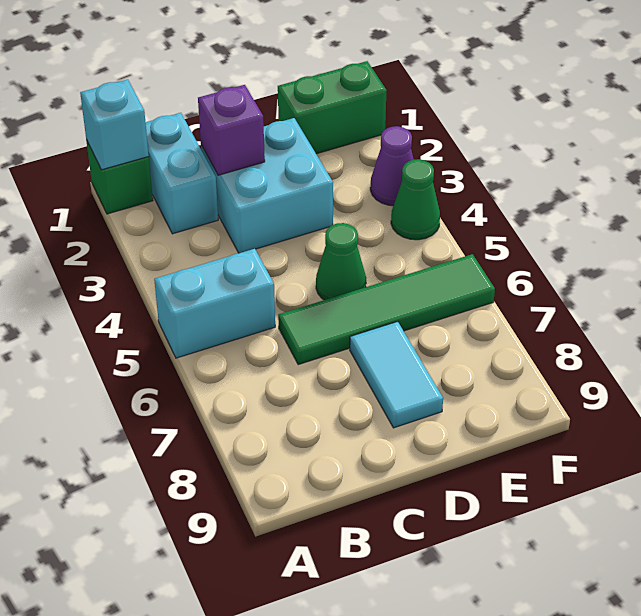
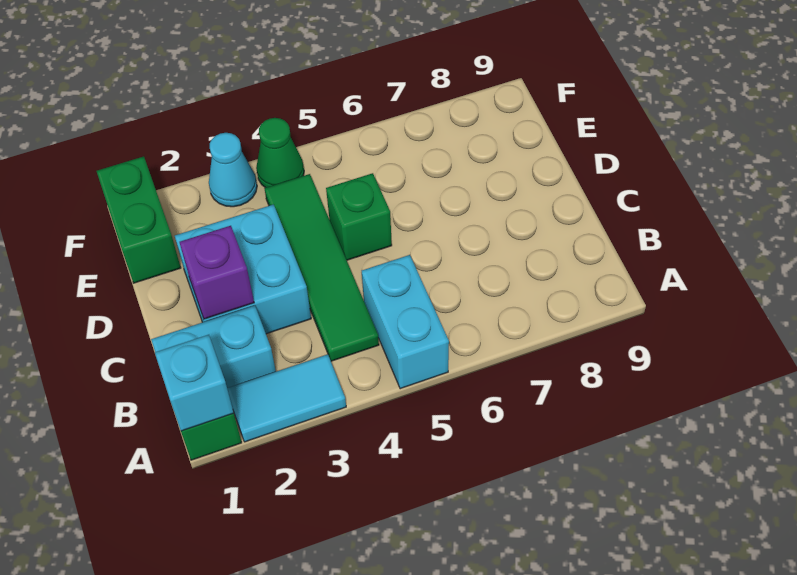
green 1x4 tile [278,254,495,365] -> green 1x4 tile moved to [264,174,379,361]
green 1x1 cone [316,223,366,300] -> green 1x1 brick [326,173,392,260]
cyan 1x2 tile [350,321,443,428] -> cyan 1x2 tile moved to [227,354,346,442]
purple 1x1 cone [370,126,414,206] -> cyan 1x1 cone [209,133,257,207]

